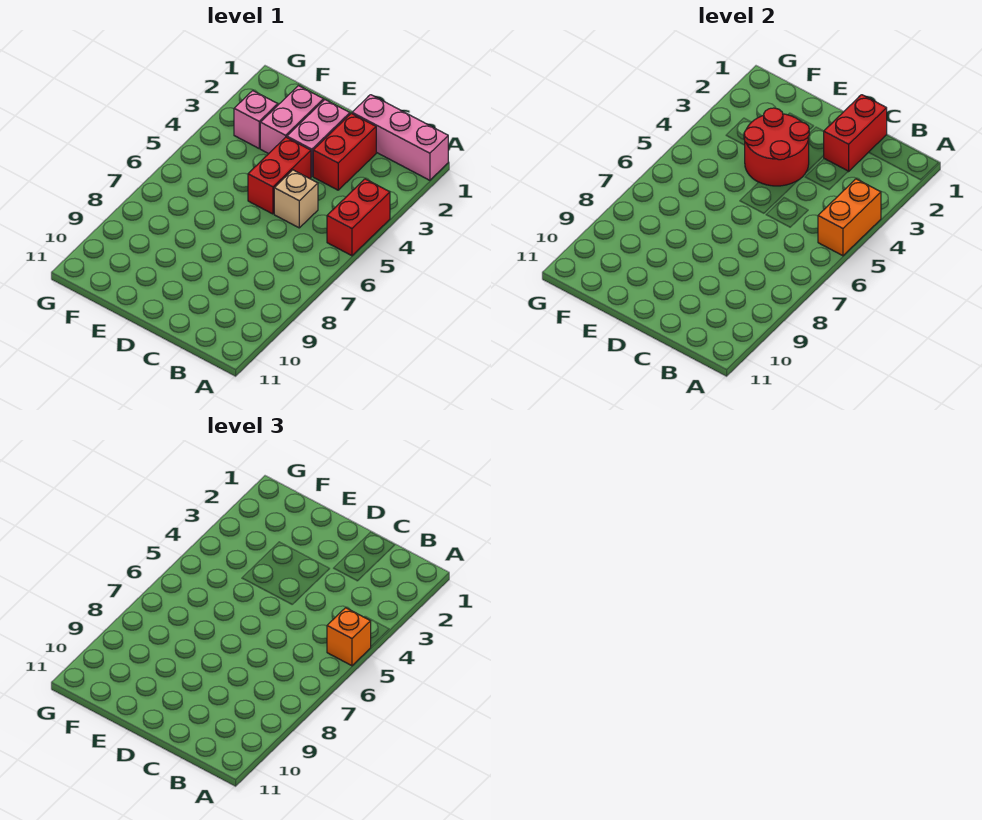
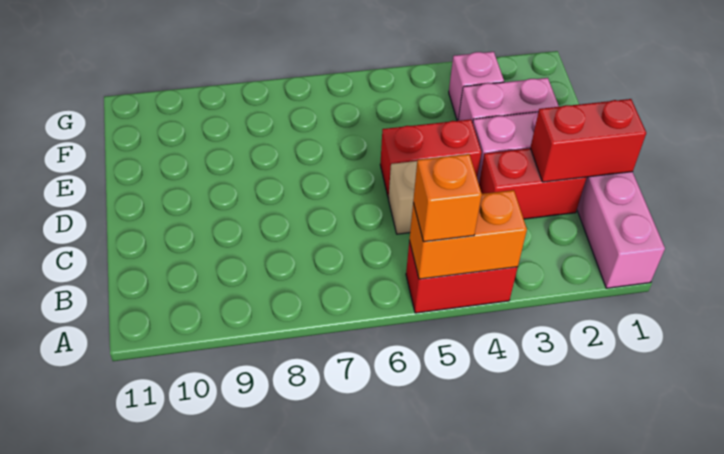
red 2x2 round brick [744,108,809,186] -> none

